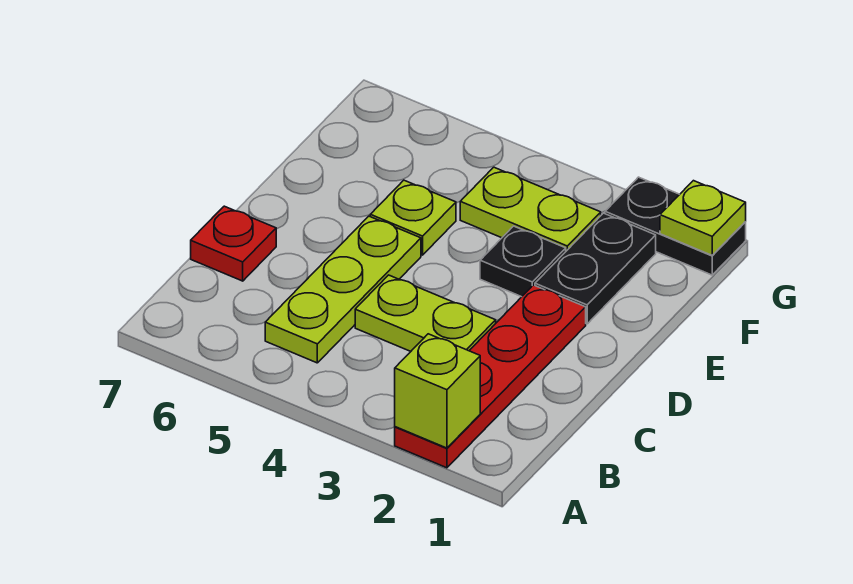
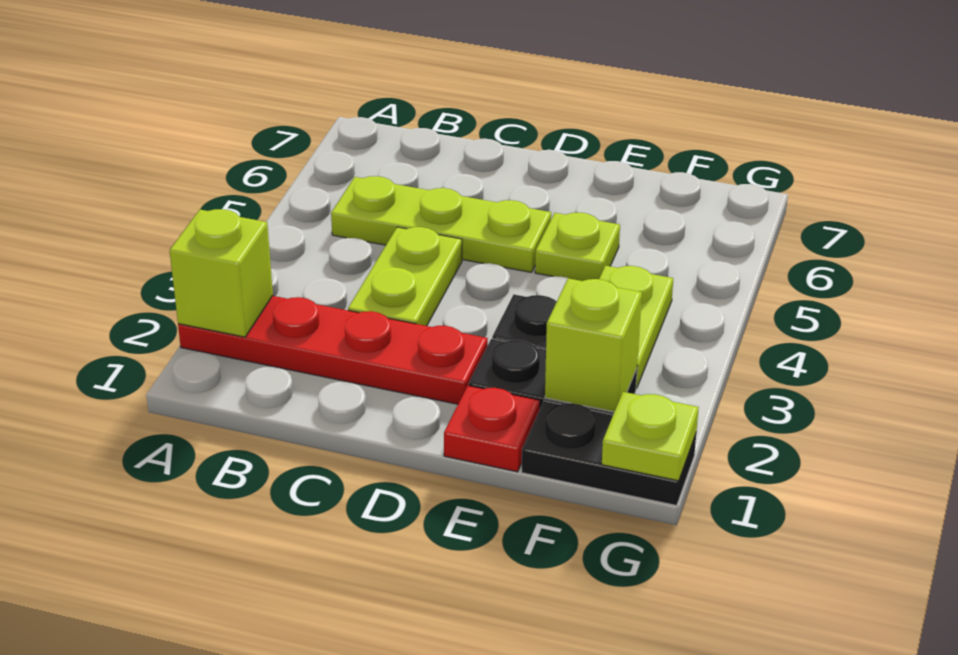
red 1x1 plate [191,206,276,281] -> red 1x1 plate moved to [444,386,540,472]
none -> lime 1x1 brick [545,278,642,412]
black 1x2 plate [605,177,746,275] -> black 1x2 plate turned to [522,401,696,506]

